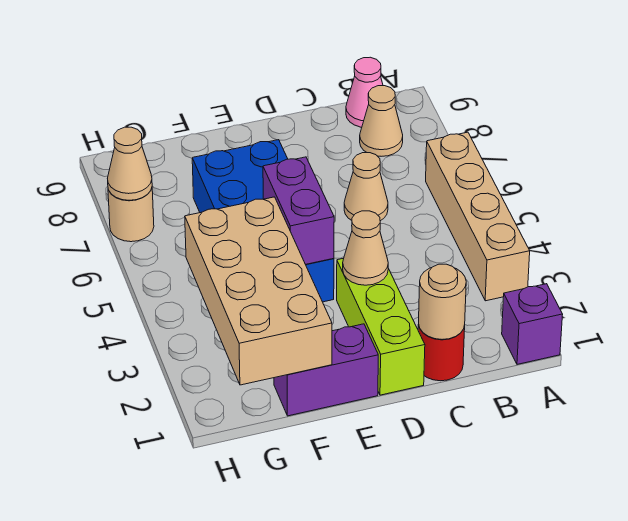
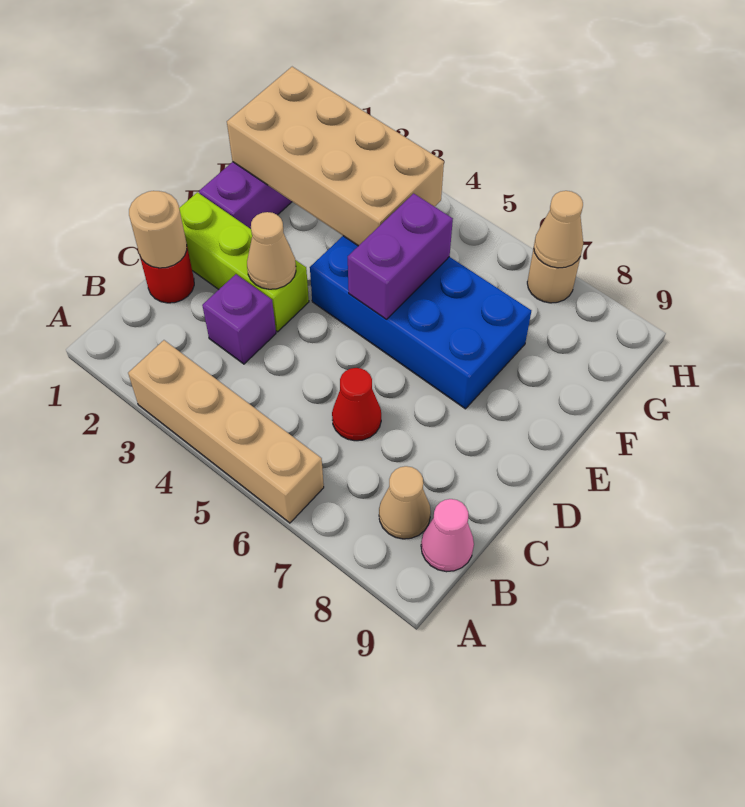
purple 1x1 brick [502,284,563,364] -> purple 1x1 brick moved to [202,274,276,364]
tan 1x1 cone [344,153,388,221] -> red 1x1 cone [332,368,381,441]
purple 1x2 brick [263,157,334,264] -> purple 1x2 brick turned to [348,193,453,319]

